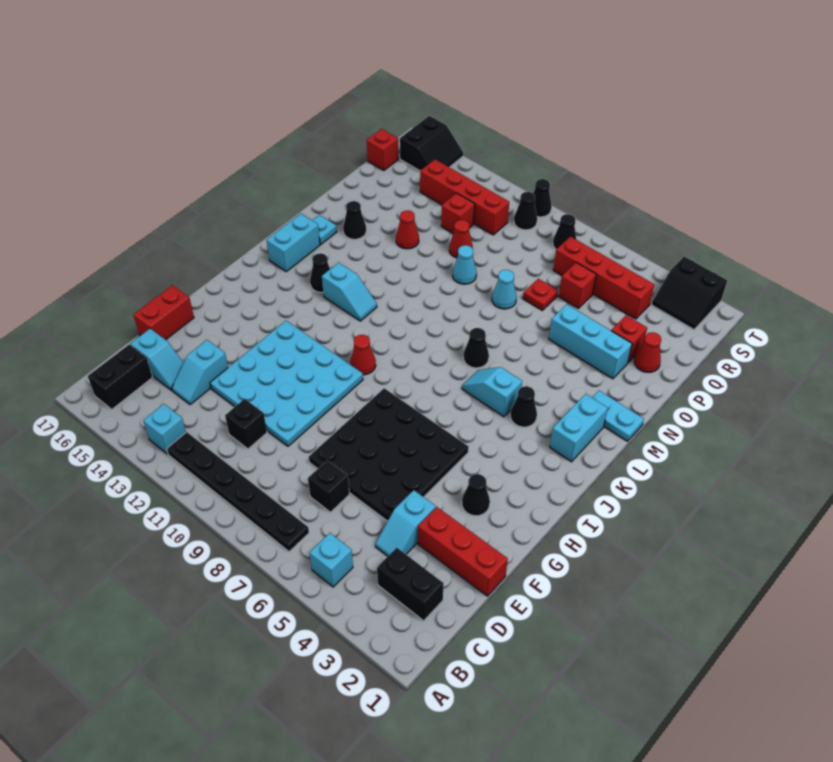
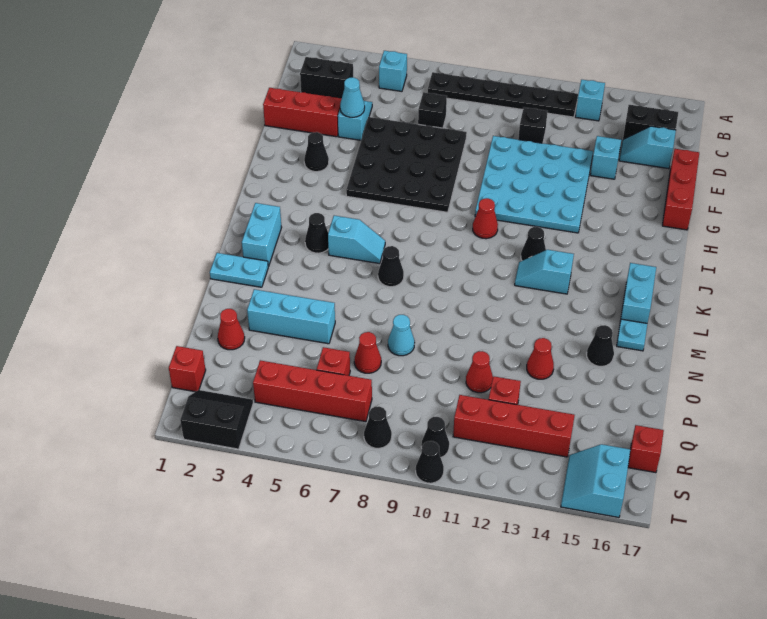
black 1x2 brick [88,344,153,409] -> black 1x2 brick turned to [623,105,678,139]
red 1x2 brick [133,285,194,340] -> red 1x3 brick [662,149,699,230]
black 1x1 cone [310,253,330,292] -> black 1x1 cone moved to [521,227,546,261]
cyan 1x1 cone [453,245,477,284] -> cyan 1x1 cone moved to [340,77,365,117]
red 1x1 brick [611,315,647,363] -> red 1x1 brick moved to [169,346,206,392]
red 1x1 plate [523,279,558,310] -> red 1x1 cone [354,332,381,373]
black 2x2 slope [400,116,463,171] -> cyan 2x2 slope [561,444,630,517]

